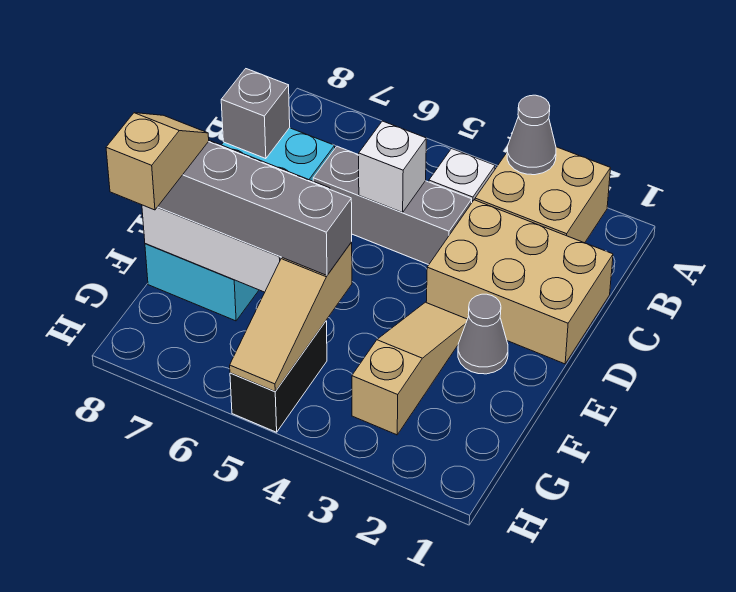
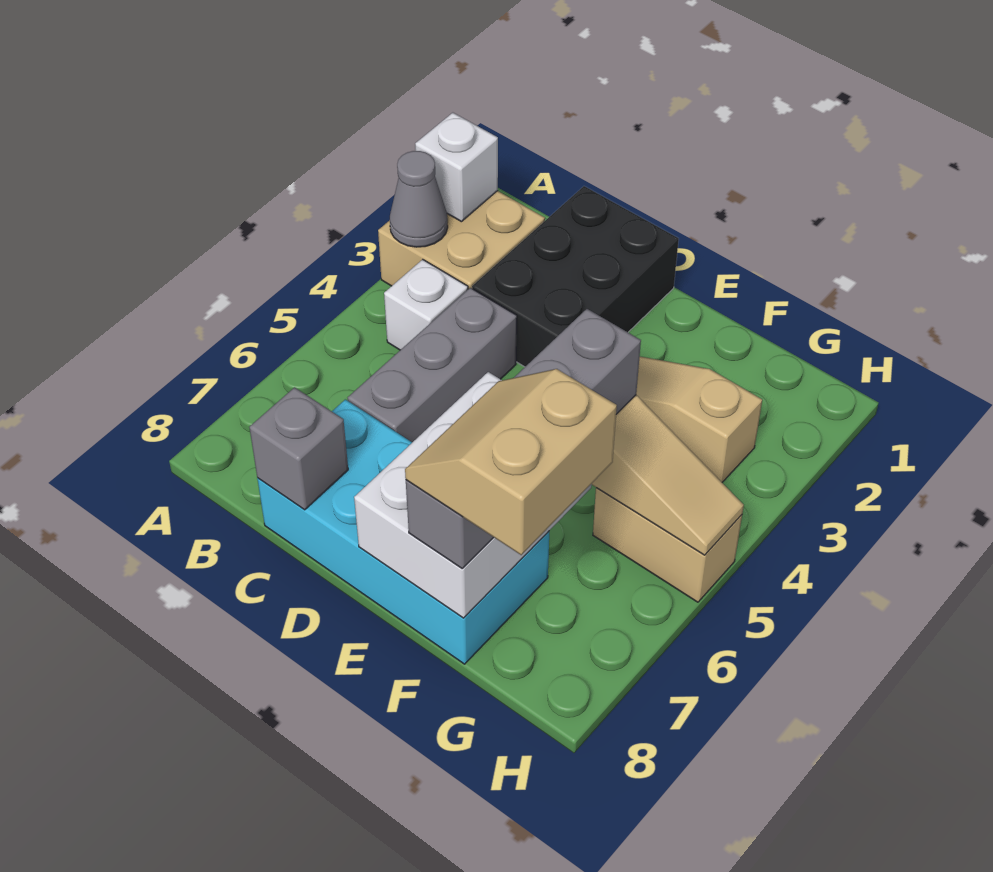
tan 2x3 brick [426,200,613,364] -> black 2x3 brick [472,186,679,367]
white 1x1 brick [359,121,426,212] -> white 1x1 brick moved to [415,113,498,222]
grey 1x1 cone [458,294,508,374] -> none
tan 1x2 slope [106,113,209,210] -> tan 2x2 slope [405,369,617,555]
black 1x2 brick [230,321,327,432] -> tan 1x2 brick [593,488,742,602]

